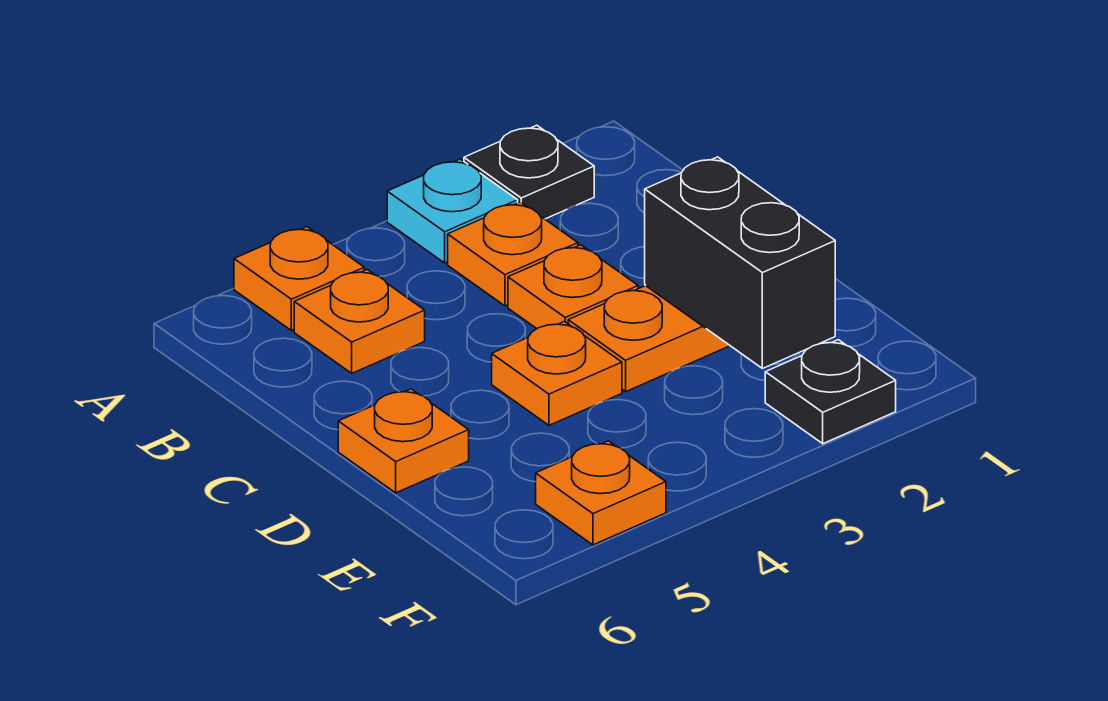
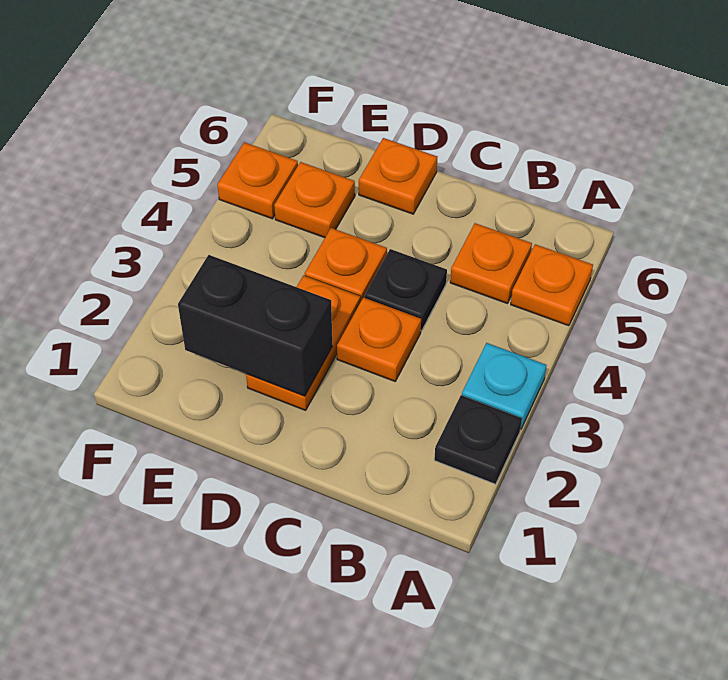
orange 1x1 plate [448,202,578,306] -> orange 1x1 plate moved to [274,162,355,238]
black 1x1 plate [765,340,896,444] -> black 1x1 plate moved to [365,249,447,331]

